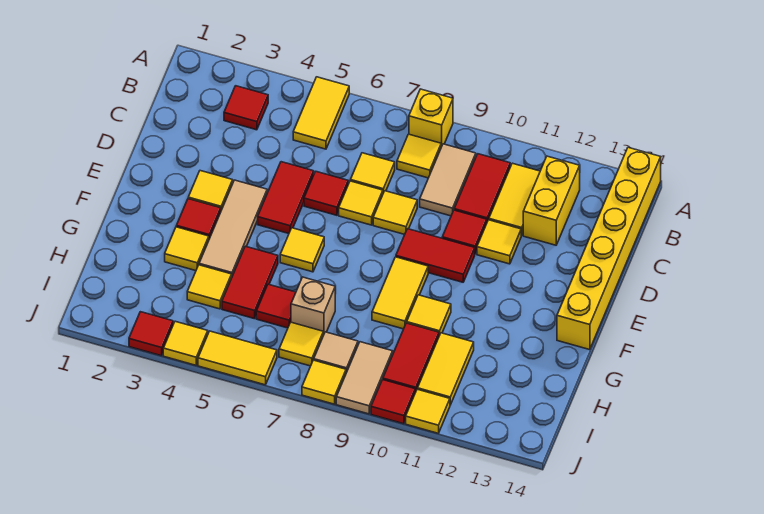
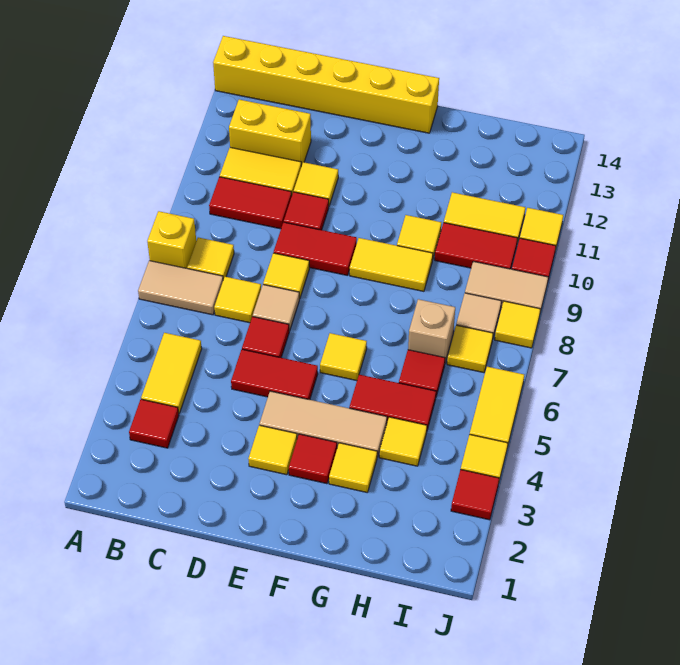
yellow 1x2 tile [293,77,349,149] -> yellow 1x2 tile turned to [141,333,202,413]
tan 1x2 tile [420,144,476,216] -> tan 1x2 tile moved to [138,261,223,315]
yellow 1x1 tile [339,181,383,225] -> tan 1x1 tile [253,285,299,331]
red 1x2 tile [396,229,475,282] -> red 1x2 tile turned to [274,222,357,276]

